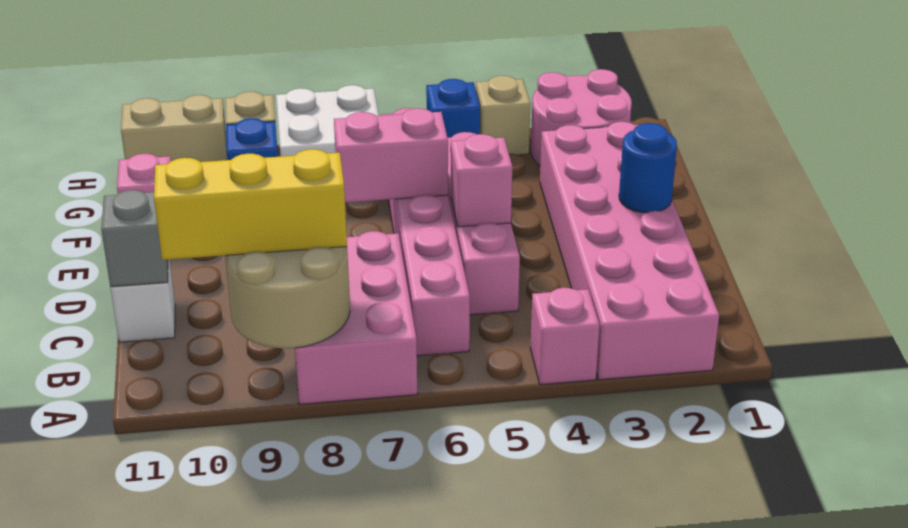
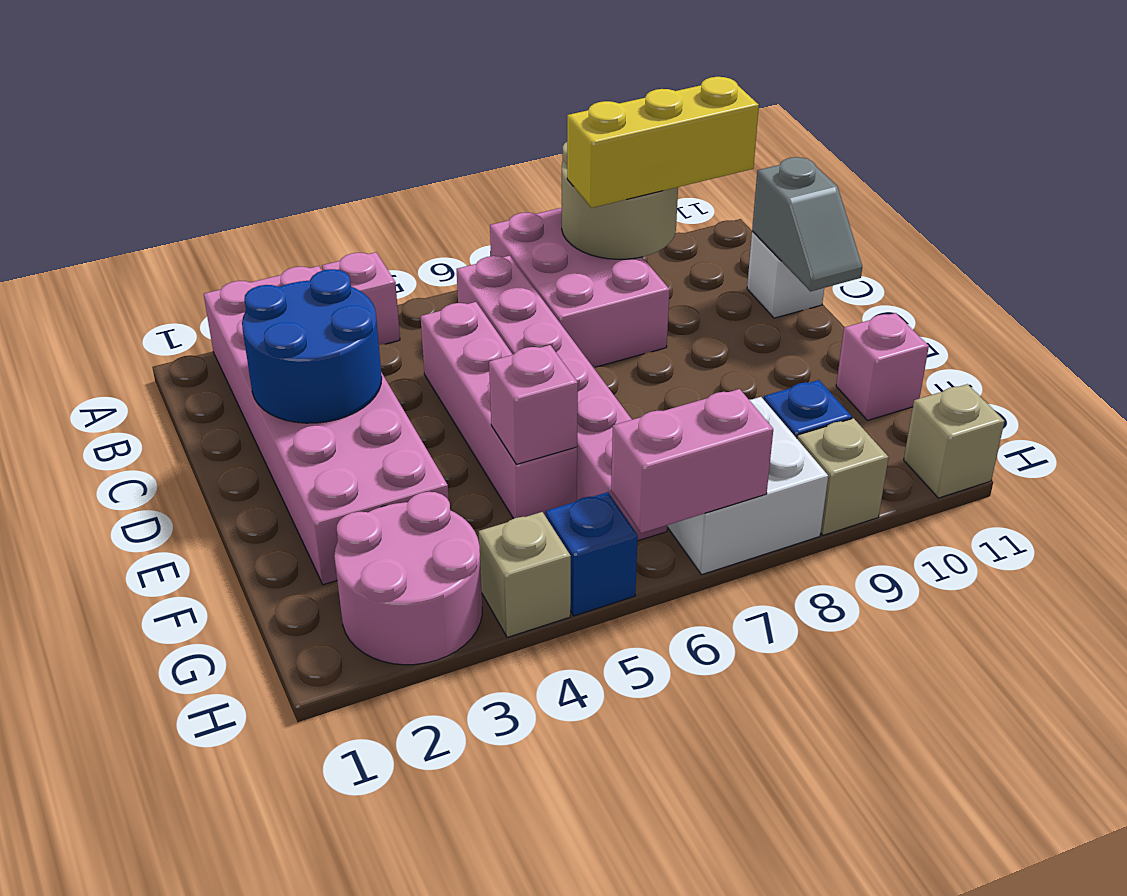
blue 1x1 round brick [619,123,677,213] -> blue 2x2 round brick [242,269,382,423]
pink 1x1 brick [451,134,512,227] -> pink 1x1 brick moved to [489,345,578,464]
pink 1x2 brick [334,108,448,203] -> pink 1x2 brick moved to [611,389,773,533]
tan 1x2 brick [121,95,227,162] -> tan 1x1 brick [904,384,1005,498]

